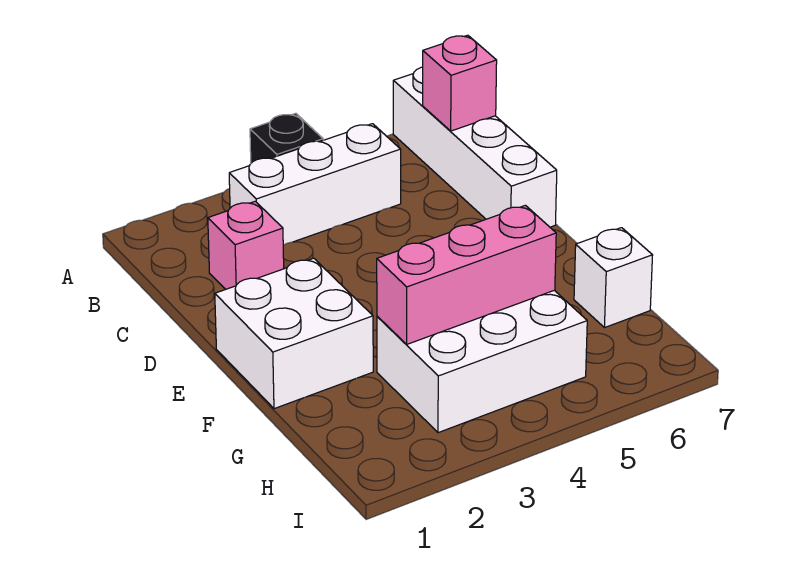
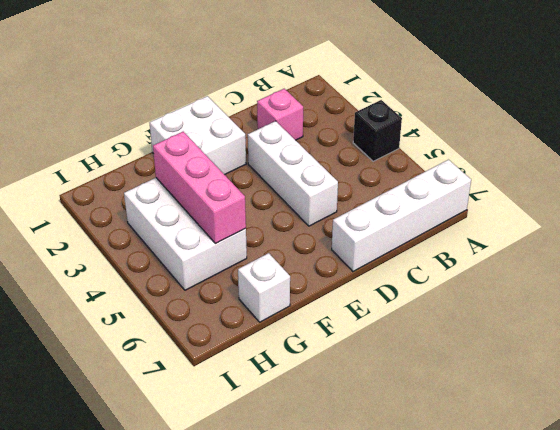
white 1x3 brick [229,124,401,245] -> white 1x3 brick moved to [248,121,338,226]
pink 1x1 brick [423,35,497,131] -> none

